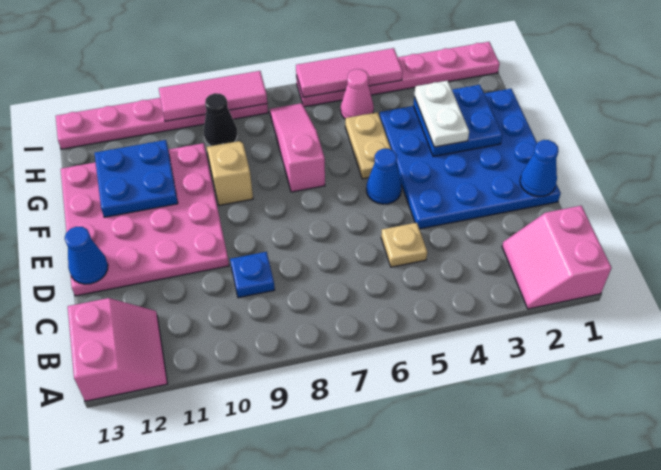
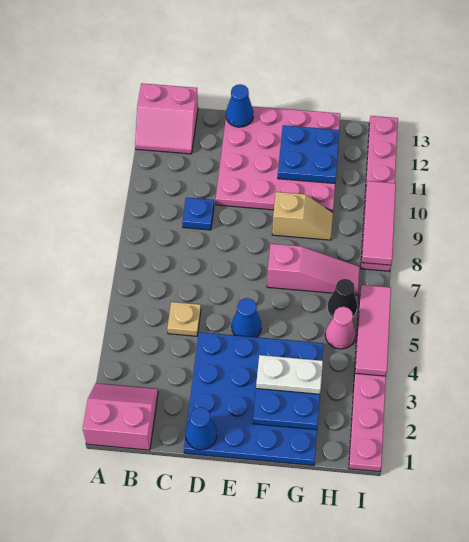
tan 1x2 plate [345,112,391,179] -> none
black 1x1 cone [204,93,237,146] -> black 1x1 cone moved to [327,279,357,318]

